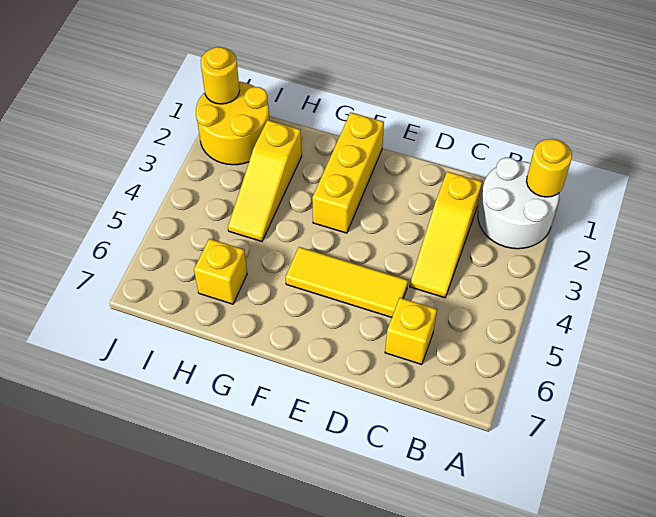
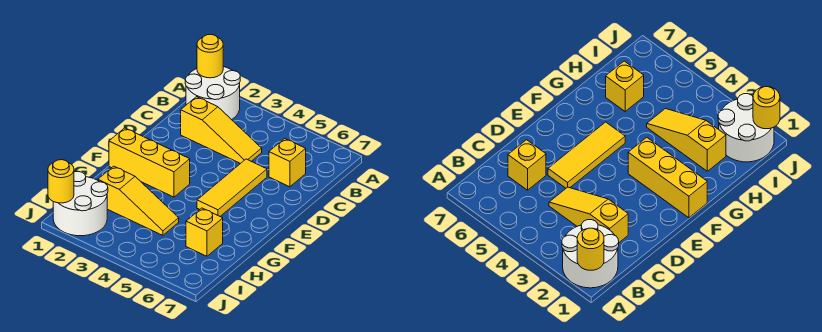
yellow 2x2 round brick [196,82,269,165] -> white 2x2 round brick [53,171,108,236]

